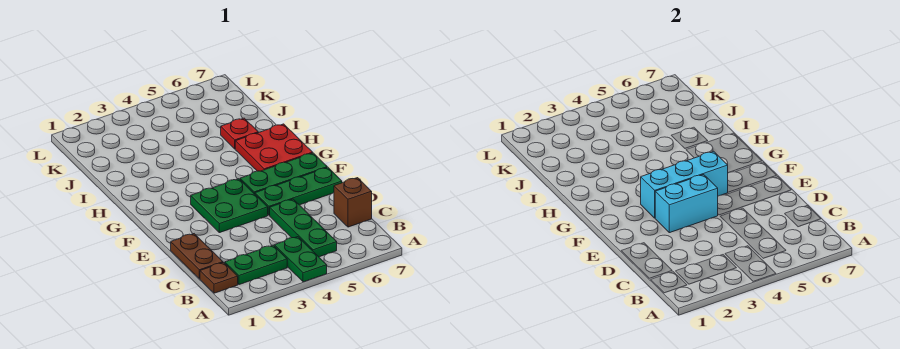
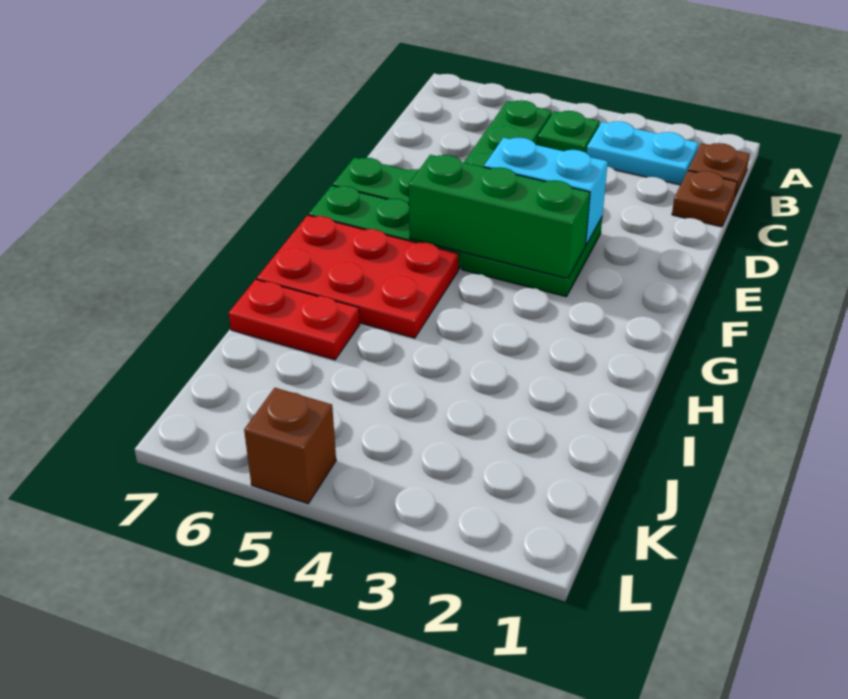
green 1x2 plate [274,237,327,282] -> green 1x1 plate [538,110,600,153]
green 1x2 plate [225,245,287,285] -> cyan 1x2 plate [587,121,699,185]
brown 1x2 plate [171,234,223,279] -> brown 1x1 plate [672,171,737,227]
brown 1x1 brick [334,178,372,227] -> brown 1x1 brick moved to [244,388,336,503]
cyan 1x3 brick [641,151,728,218] -> green 1x3 brick [409,155,590,279]
red 2x2 plate [235,124,313,171] -> red 2x3 plate [257,215,459,338]
red 1x1 plate [221,118,258,149] -> red 1x2 plate [229,279,359,360]

